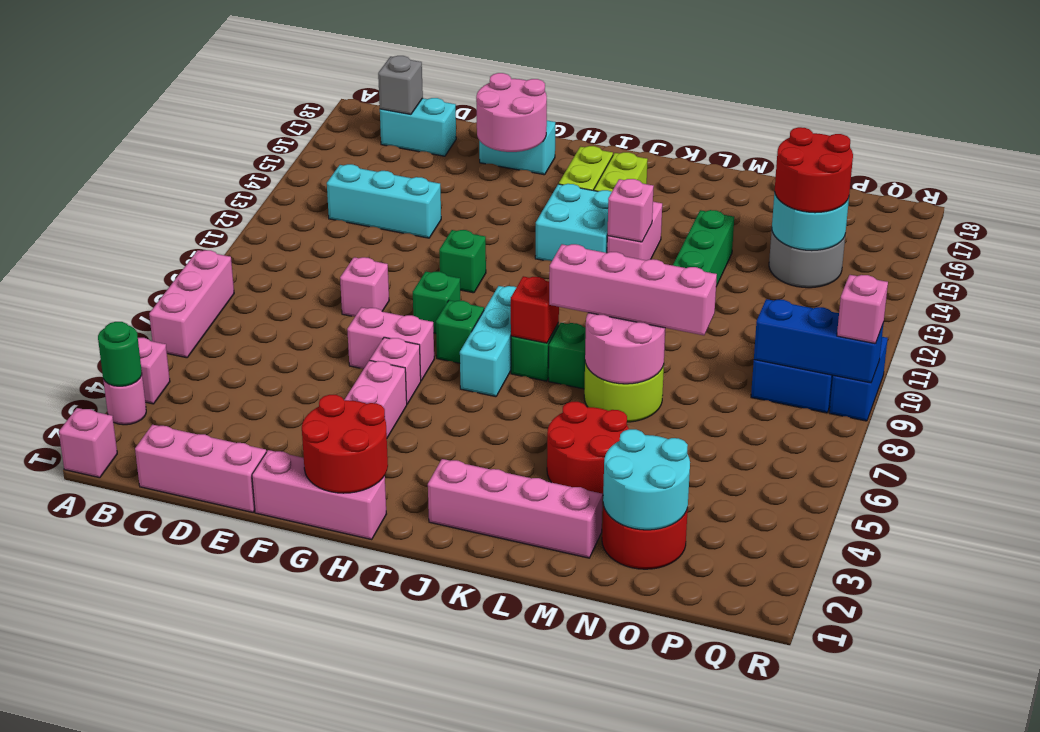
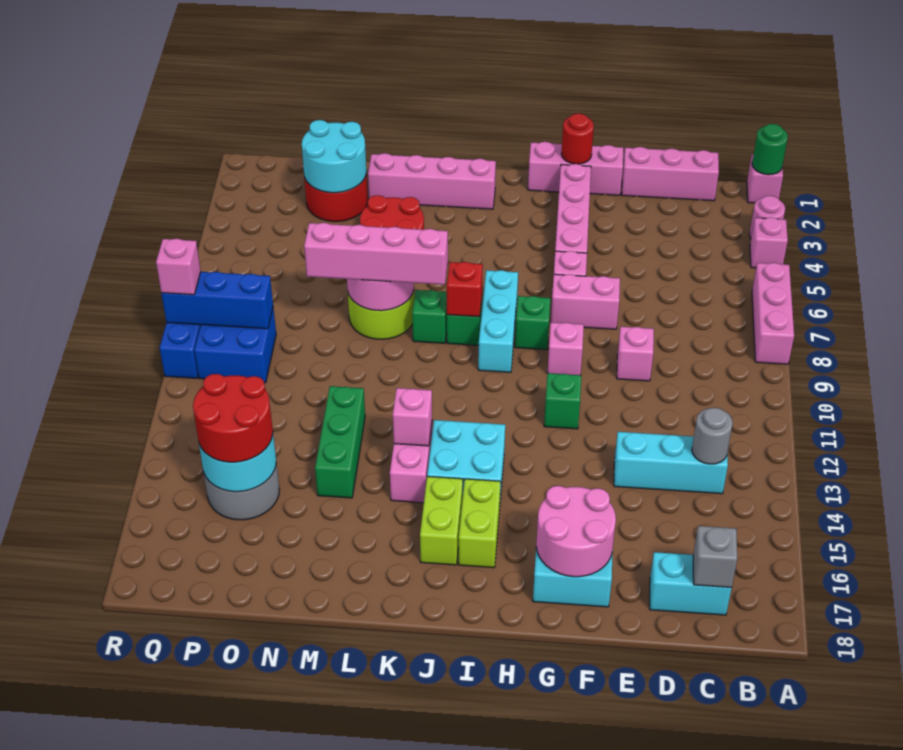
green 1x1 round brick [98,322,142,386] -> green 1x1 round brick moved to [752,124,788,175]
none -> grey 1x1 round brick [692,408,733,464]
red 2x2 round brick [302,395,388,493] -> red 1x1 round brick [562,113,594,164]
green 1x1 brick [413,272,460,333] -> pink 1x1 brick [547,322,584,375]

